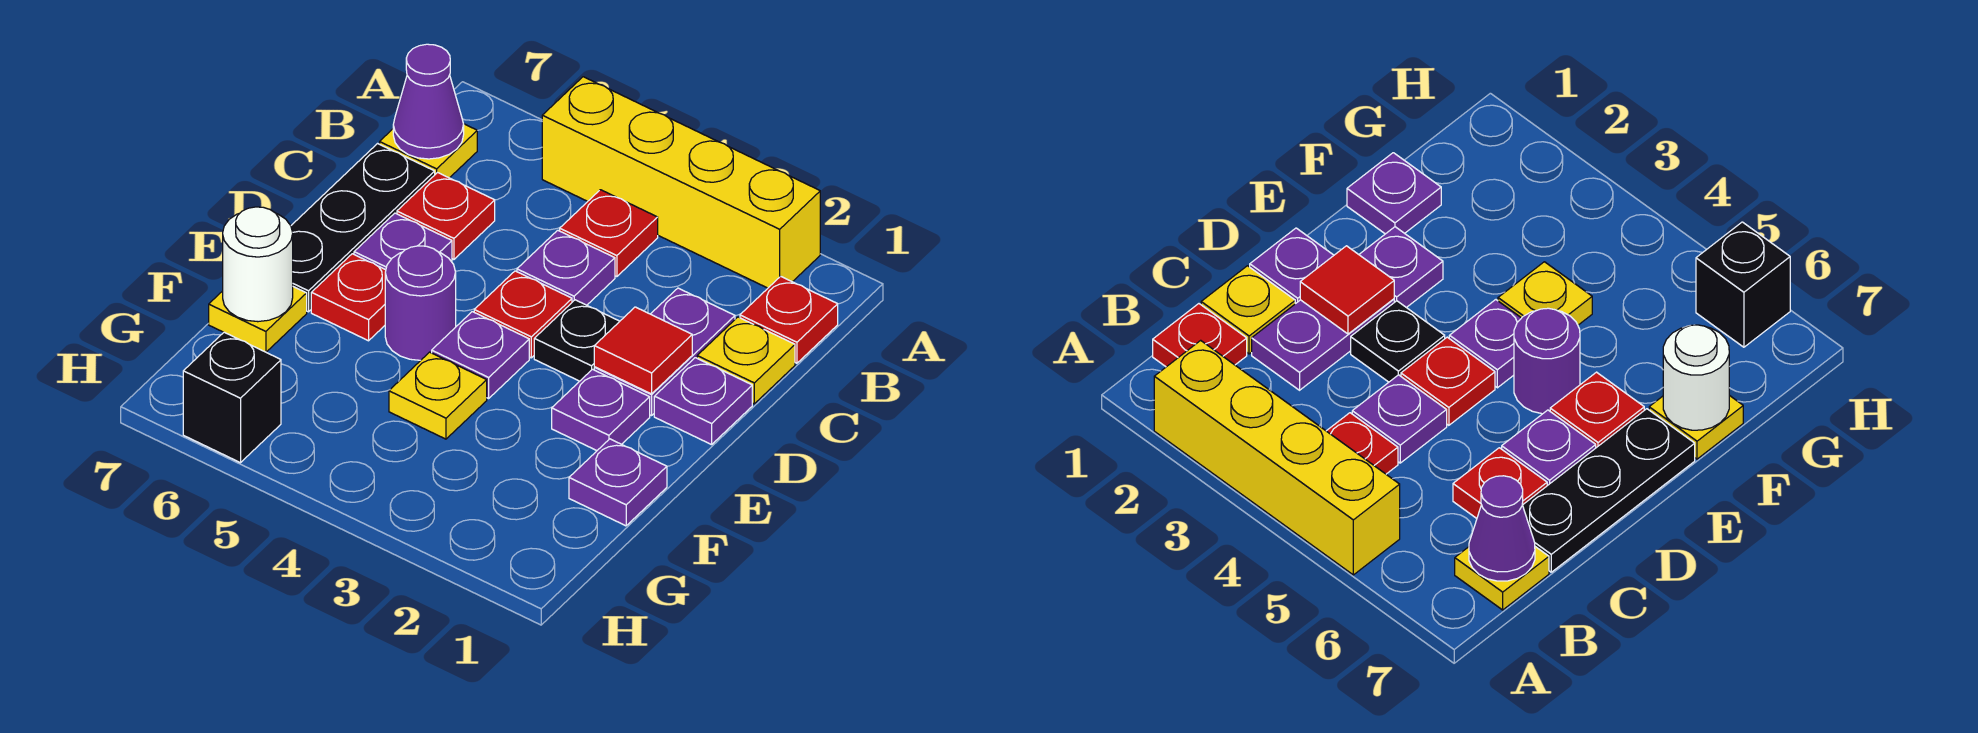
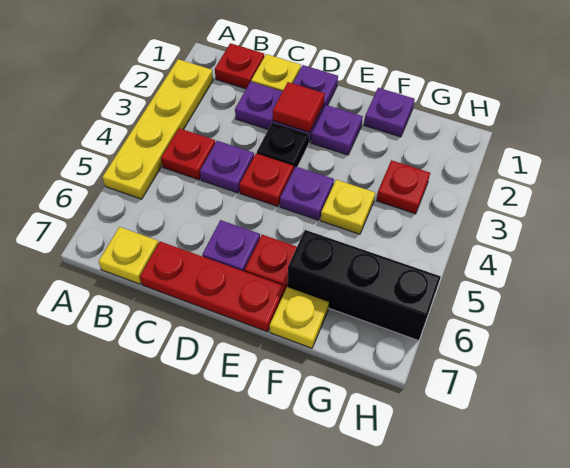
yellow 1x4 brick [542,77,820,288] -> yellow 1x4 plate [102,59,213,199]
purple 1x1 cone [393,44,464,159] -> none
red 1x1 plate [397,173,495,259] -> red 1x1 plate moved to [376,160,430,214]
black 1x3 plate [291,144,435,312] -> red 1x3 plate [140,241,285,332]
purple 1x1 round brick [385,246,456,360] -> none
white 1x1 round brick [223,207,293,322] -> none
black 1x1 brick [183,332,281,463] -> black 1x3 brick [288,230,441,341]

